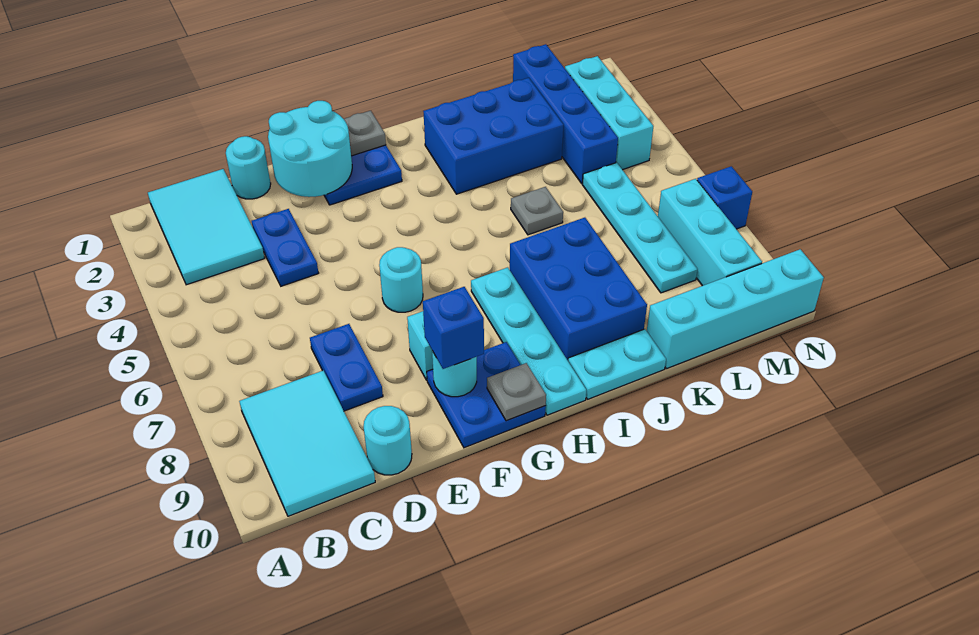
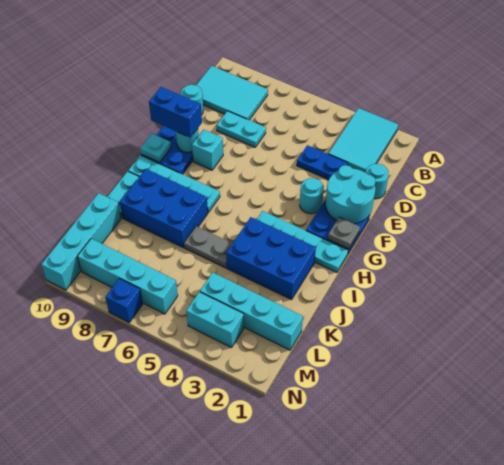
cyan 2x3 tile [148,169,264,285] -> cyan 2x3 tile turned to [328,108,398,173]
blue 1x2 plate [310,324,383,411] -> cyan 1x2 plate [216,111,266,147]
cyan 1x1 round brick [379,247,423,312] -> cyan 1x1 round brick moved to [300,178,324,214]
blue 1x1 brick [423,287,484,369] -> blue 1x2 brick [149,87,202,137]
grey 1x1 plate [487,363,546,421] -> cyan 1x1 plate [140,134,171,163]
blue 2x3 brick [423,78,564,194] -> blue 2x3 brick turned to [226,217,316,300]
grey 1x1 plate [511,187,563,235] -> grey 1x2 plate [184,226,232,268]
blue 1x4 brick [513,44,618,183] -> cyan 1x4 brick [200,273,303,350]
cyan 1x4 plate [582,163,698,293] -> cyan 1x4 plate moved to [257,211,348,272]
cyan 1x3 brick [565,56,653,170] -> cyan 1x2 brick [186,292,244,348]
cyan 1x3 brick [658,179,762,286] -> cyan 1x4 brick [77,239,178,314]

